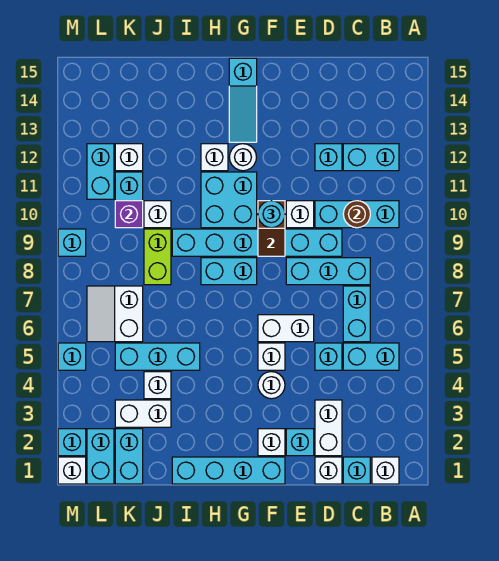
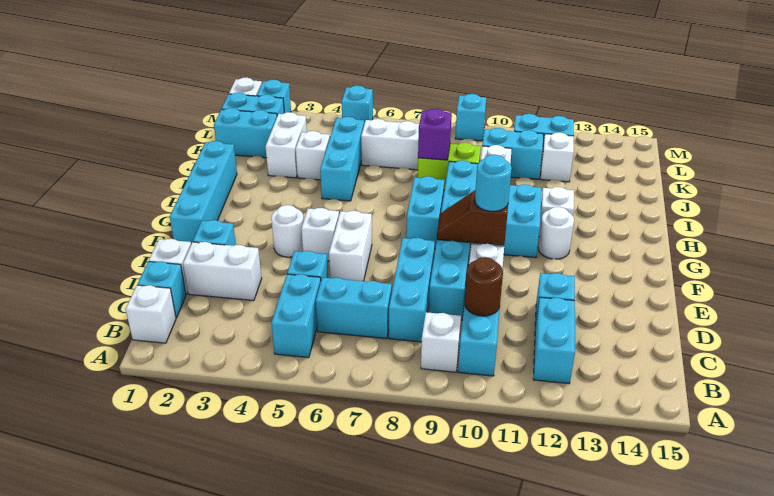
white 1x1 brick [258,429,285,456] -> white 1x1 brick moved to [421,312,461,372]
cyan 1x3 slope [229,58,257,142] -> none
purple 1x1 brick [115,201,143,228] -> purple 1x1 brick moved to [418,109,452,160]

